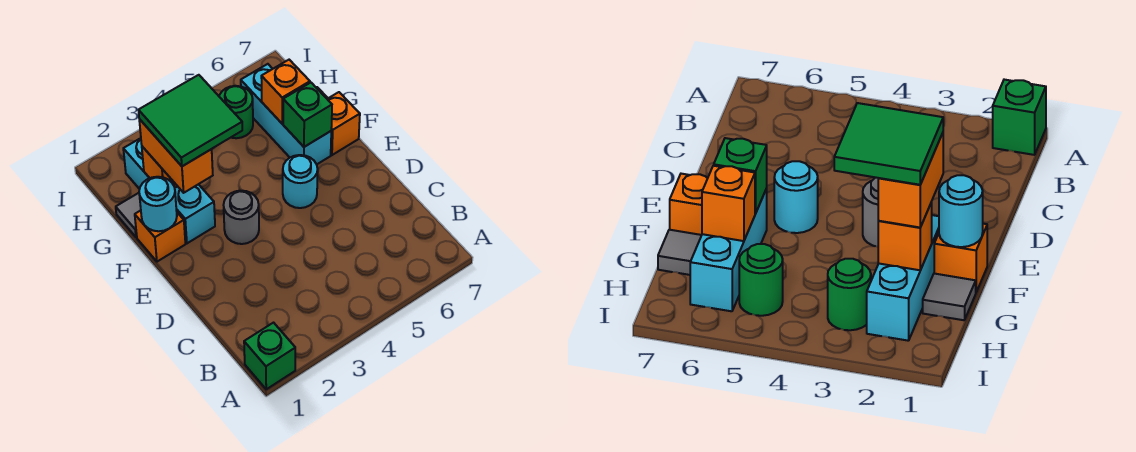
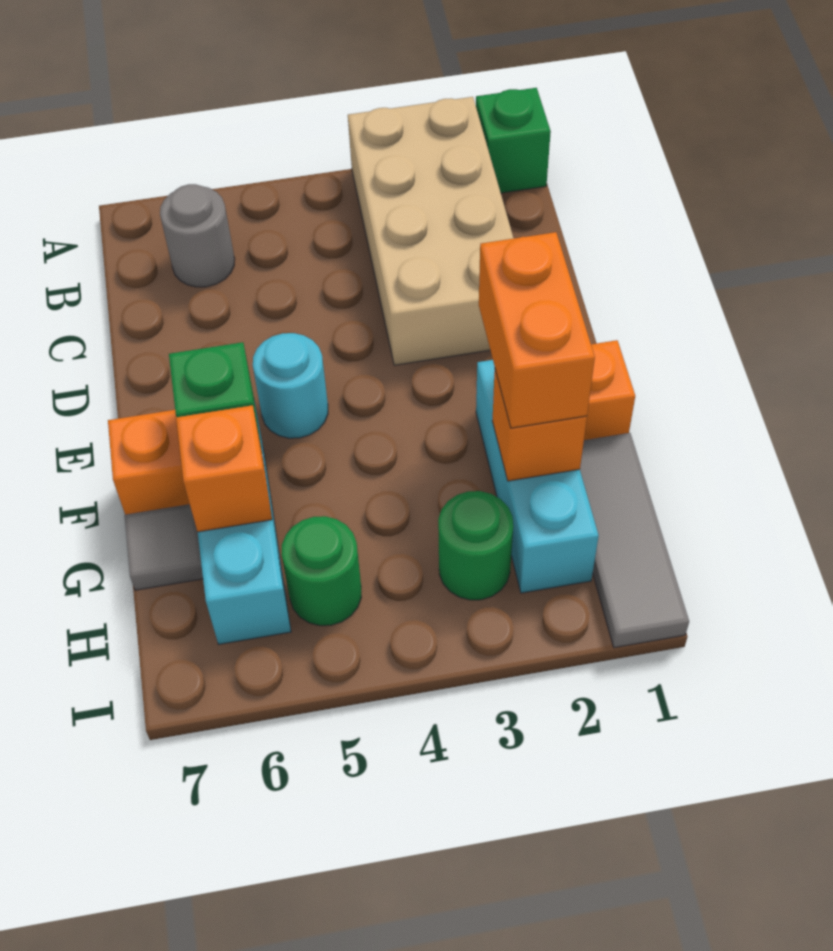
none -> tan 2x4 brick [348,97,514,365]
grey 1x1 round brick [224,191,259,244] -> grey 1x1 round brick moved to [160,184,235,287]
cyan 1x1 round brick [139,177,177,231] -> none
green 2x2 tile [139,75,242,166] -> none
grey 1x1 tile [116,193,141,237] -> grey 1x3 tile [580,433,689,648]

